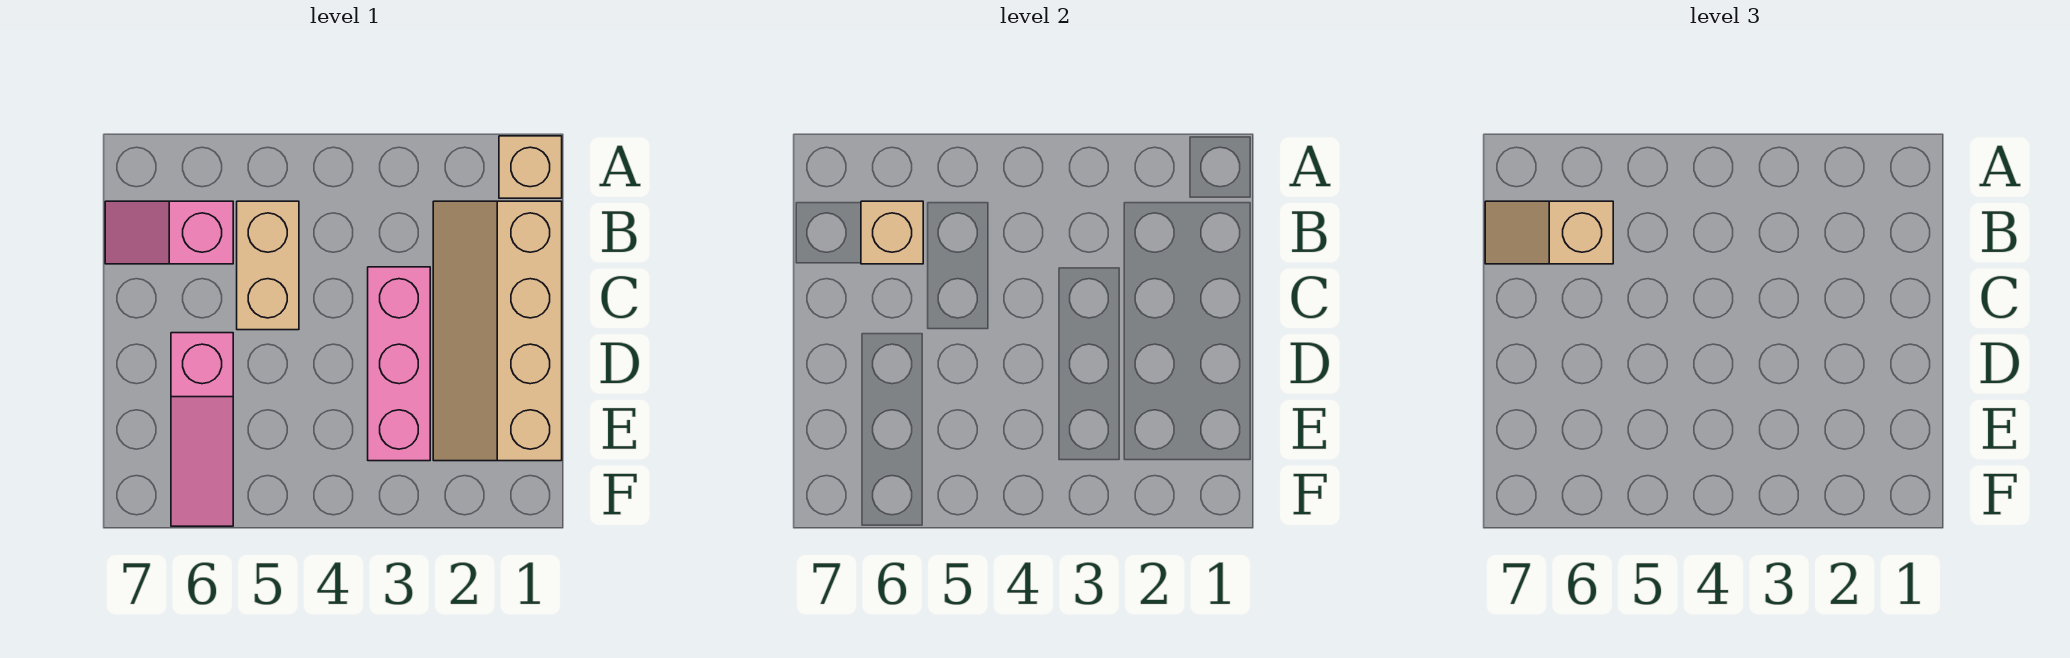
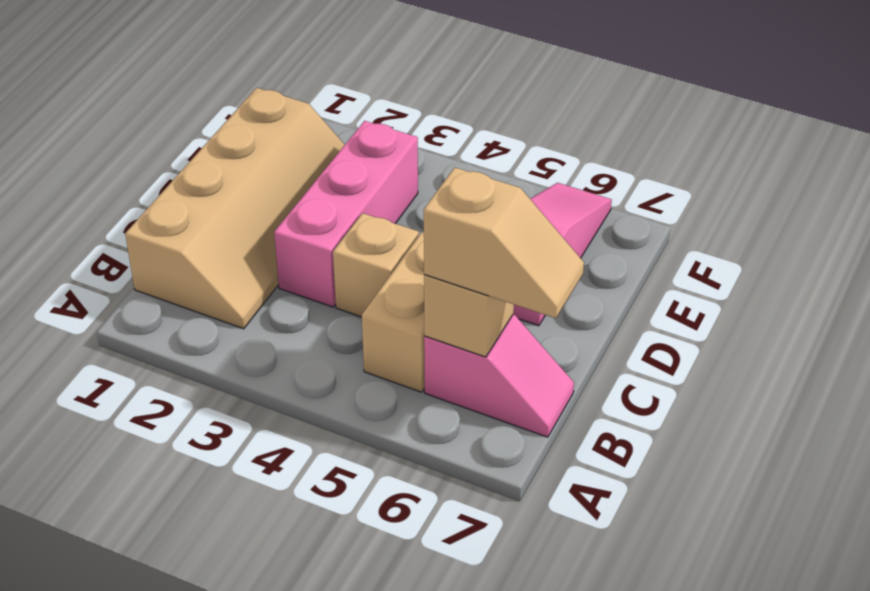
tan 1x1 brick [499,136,562,198] -> tan 1x1 brick moved to [333,213,419,317]

